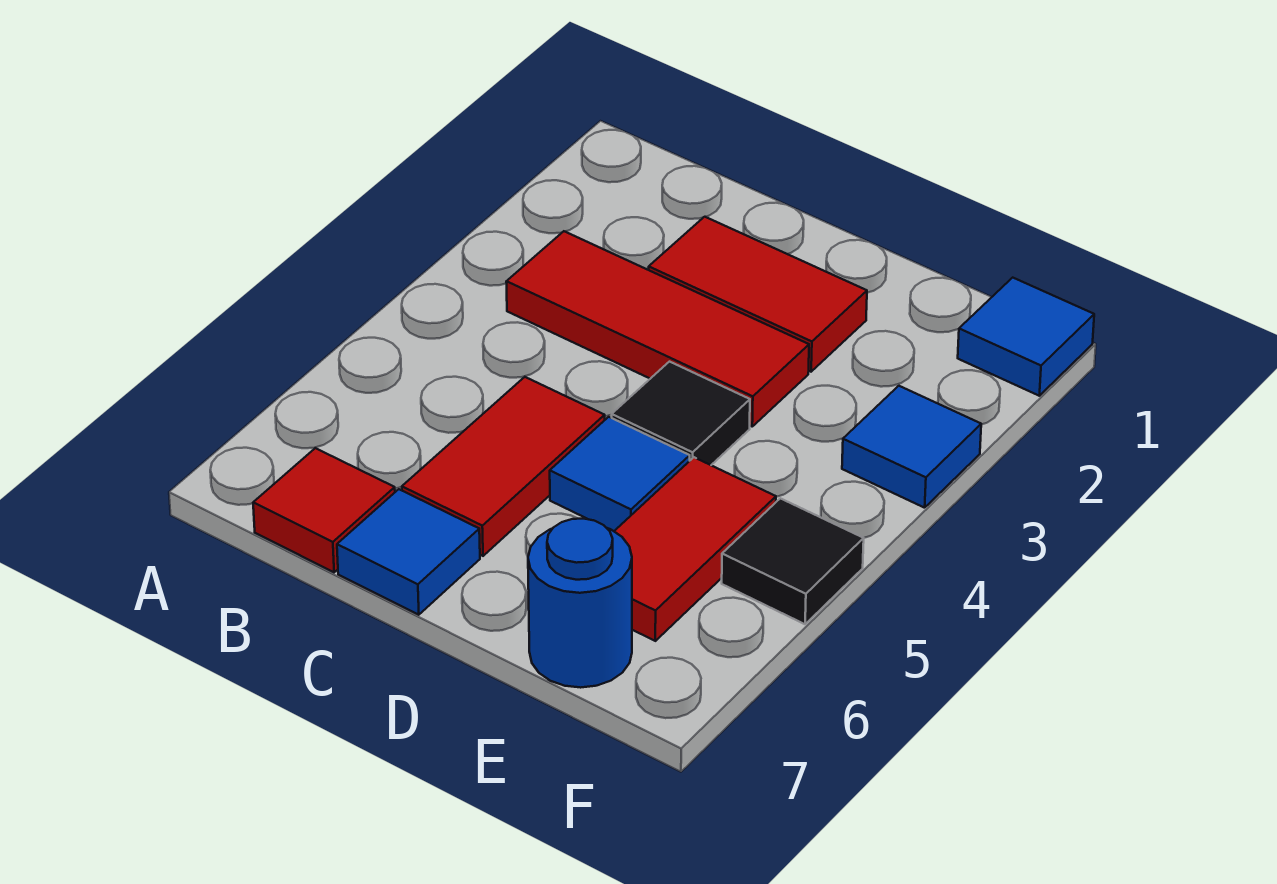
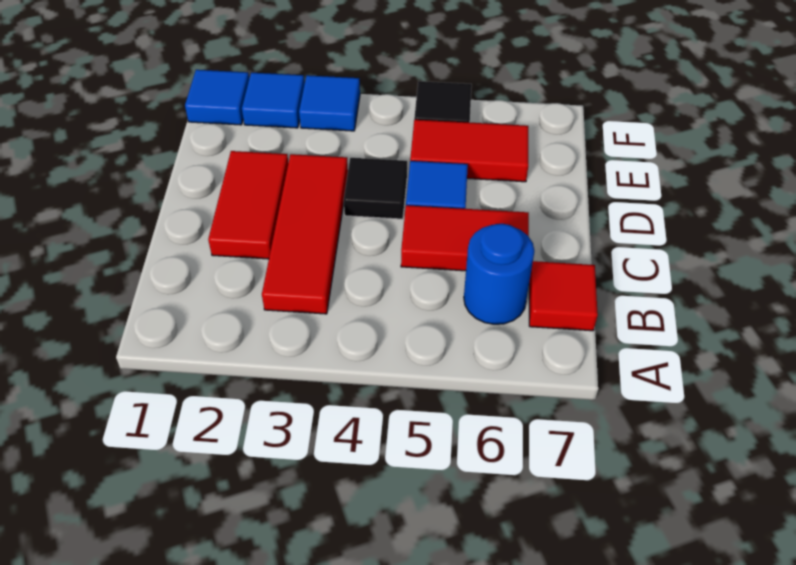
blue 1x1 tile [337,489,480,615] -> blue 1x1 tile moved to [242,73,305,128]
blue 1x1 round brick [528,519,632,688] -> blue 1x1 round brick moved to [464,224,534,324]

